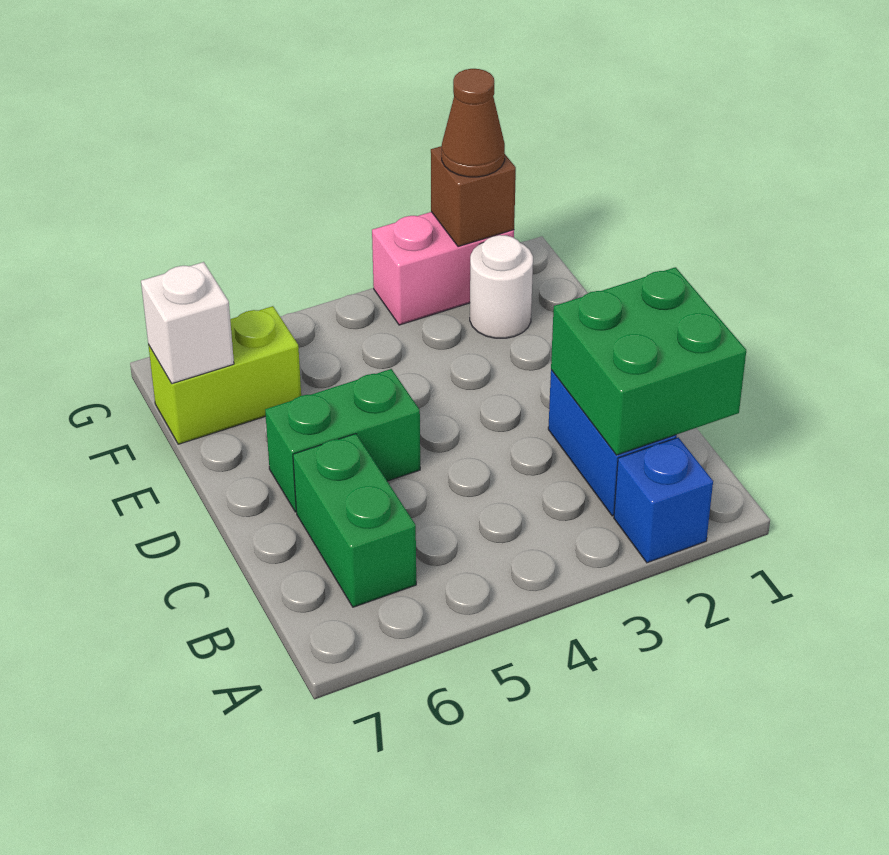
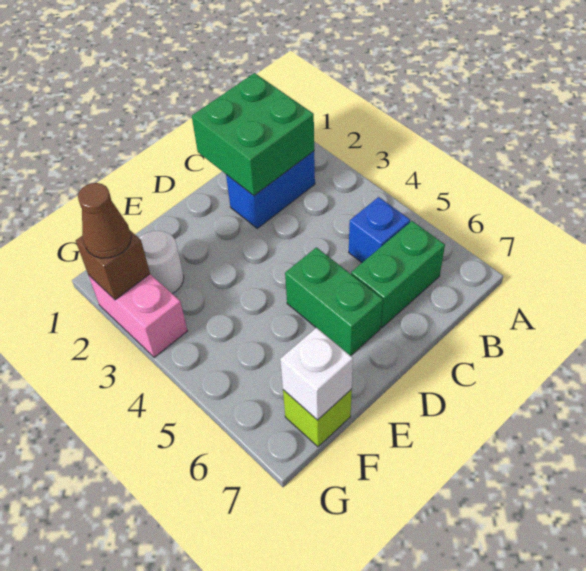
blue 1x1 brick [614,437,713,563] -> blue 1x1 brick moved to [349,197,410,263]
lime 1x2 brick [148,306,301,444] -> lime 1x1 brick [283,389,352,447]

